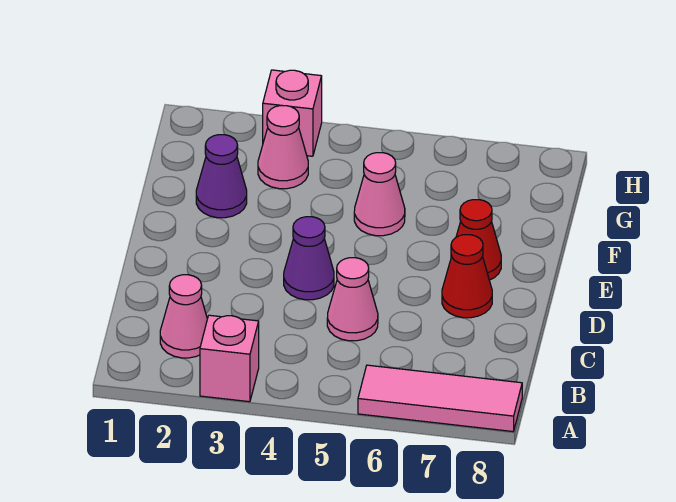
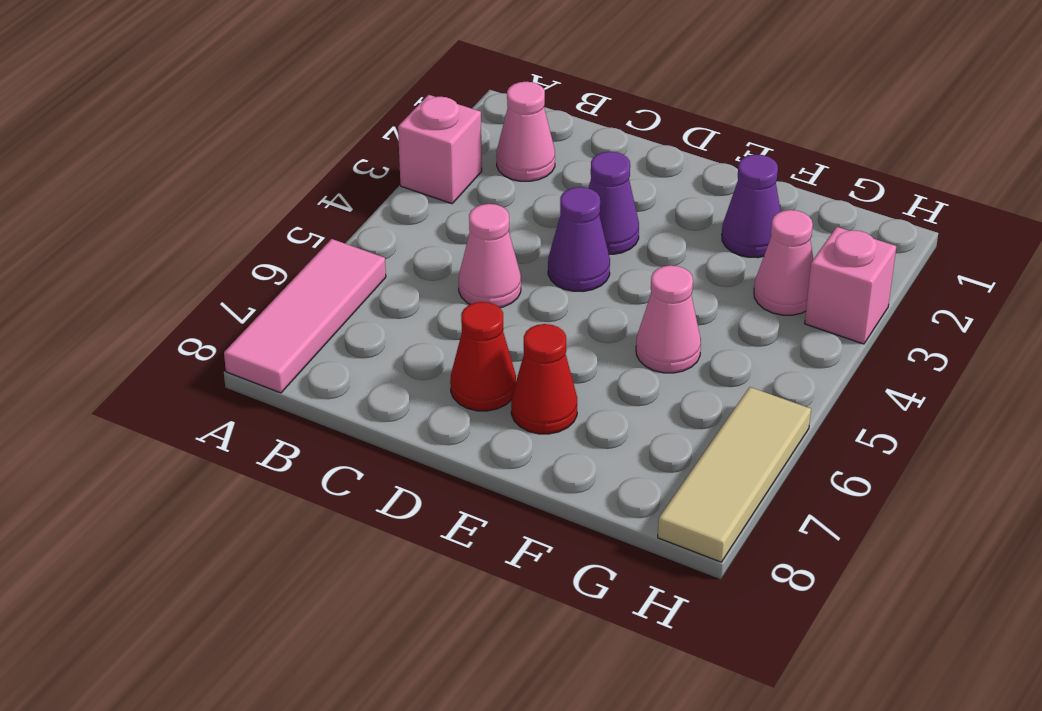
none -> purple 1x1 cone [588,152,639,254]
none -> tan 1x3 tile [658,387,811,562]

